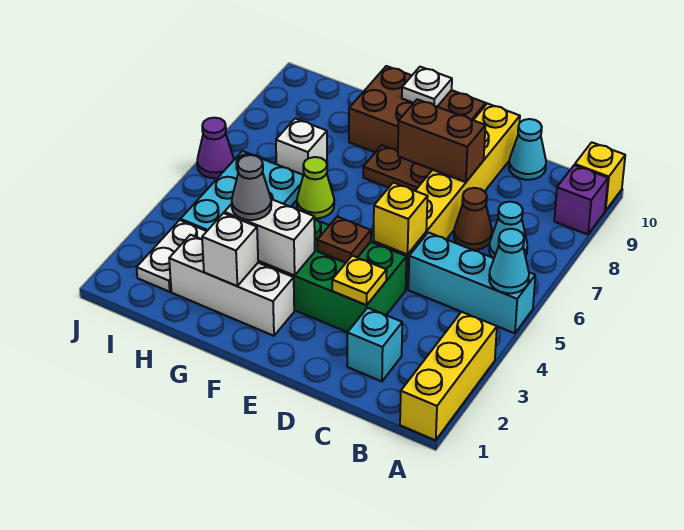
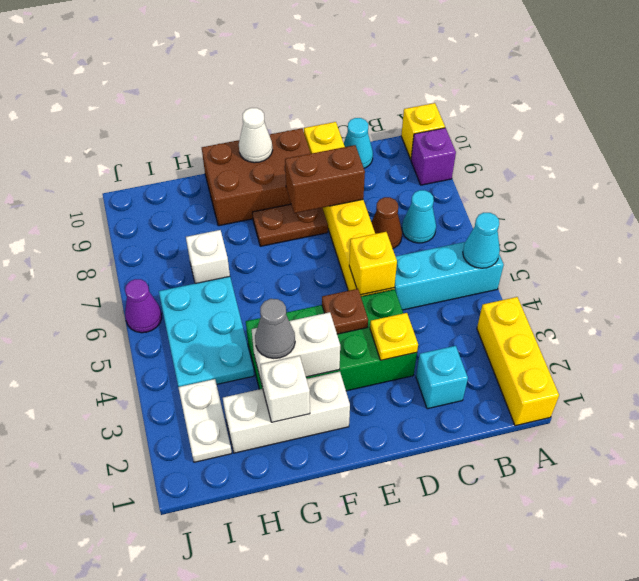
white 1x1 plate [402,67,452,107] -> white 1x1 cone [239,108,273,163]
lime 1x1 cone [297,157,334,218] -> none

